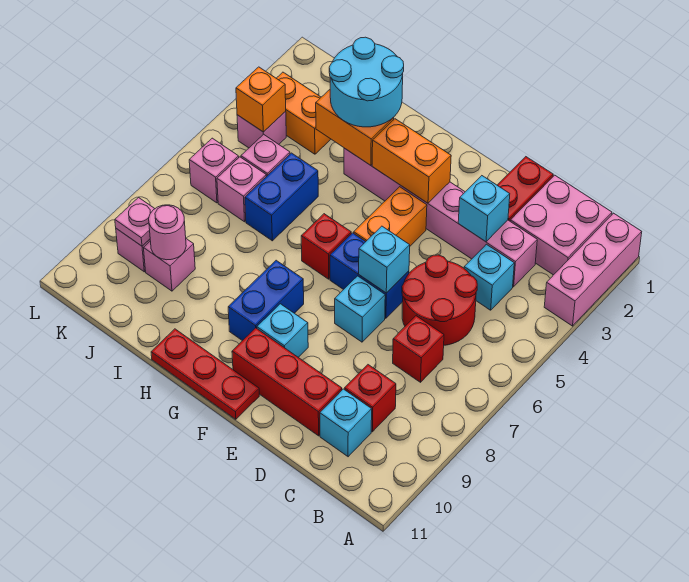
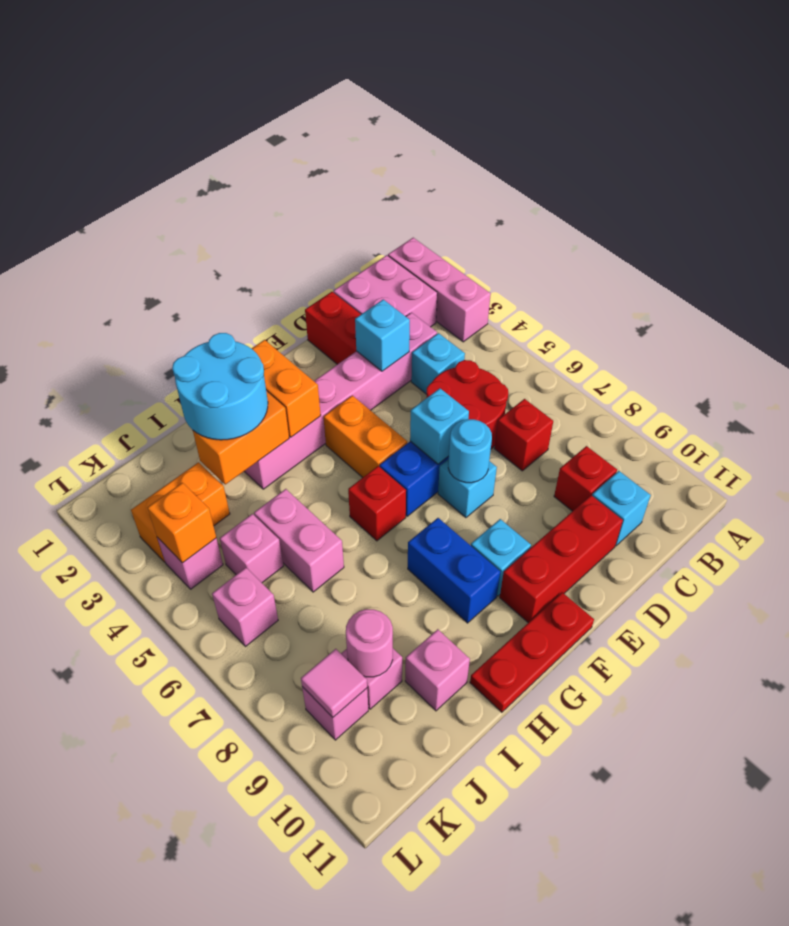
none -> cyan 1x1 round brick [448,419,492,483]
orange 1x2 brick [372,119,451,203] -> orange 1x2 brick turned to [251,340,321,437]
blue 1x2 brick [245,153,318,241] -> pink 1x2 brick [254,489,344,592]
pink 1x1 brick [217,157,266,222] -> pink 1x1 brick moved to [405,629,470,711]
pink 1x1 plate [115,197,155,246] -> pink 1x1 tile [301,649,367,717]

